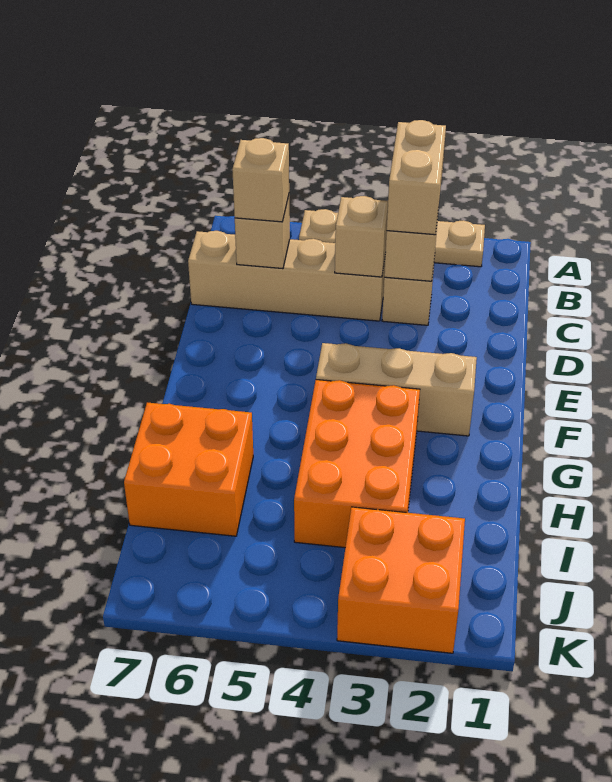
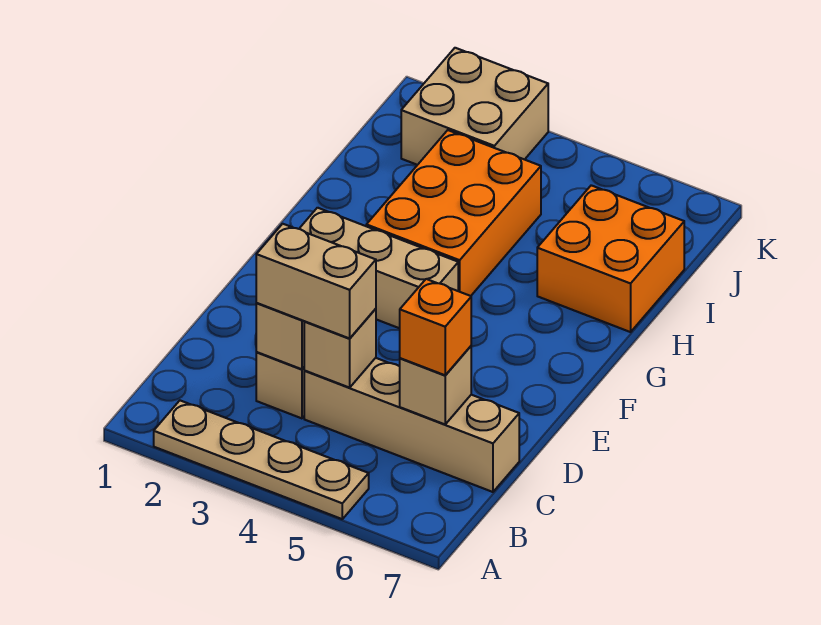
tan 1x2 brick [387,120,446,235] -> tan 1x2 brick turned to [256,224,376,338]
tan 1x1 brick [232,138,289,222] -> orange 1x1 brick [400,279,471,375]
orange 2x2 brick [337,507,465,653] -> tan 2x2 brick [401,48,548,165]

